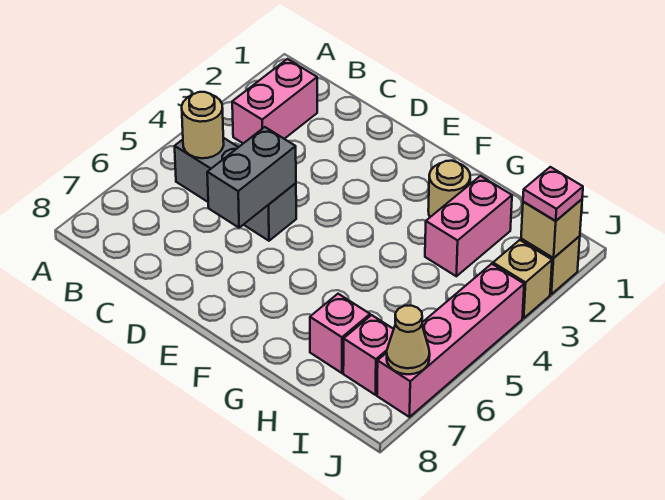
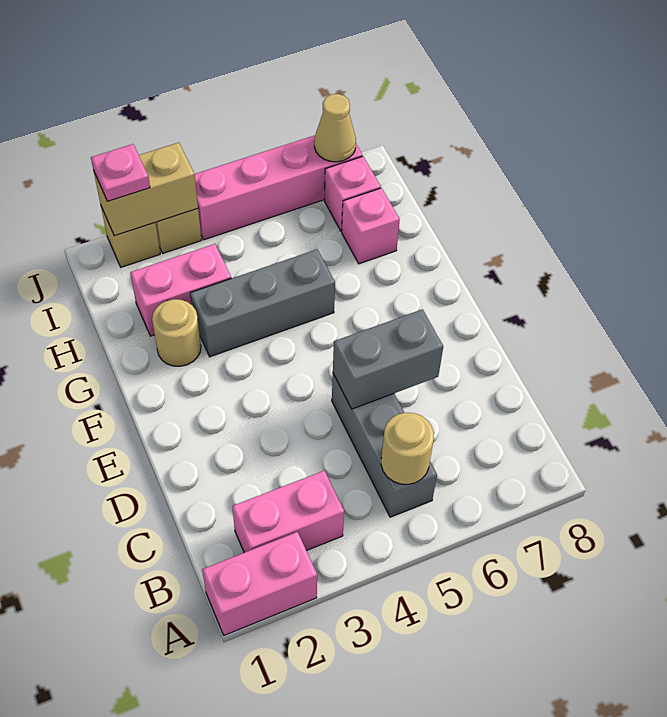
none -> pink 1x2 brick [202,532,317,635]
none -> grey 1x3 brick [190,249,335,357]
tan 1x1 brick [521,199,582,258] -> tan 1x2 brick [93,143,198,236]

